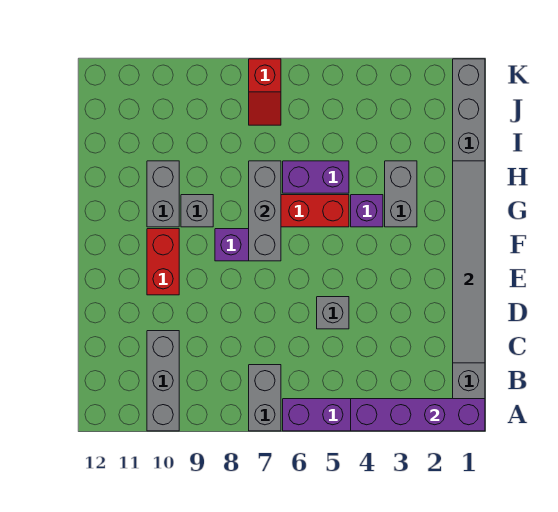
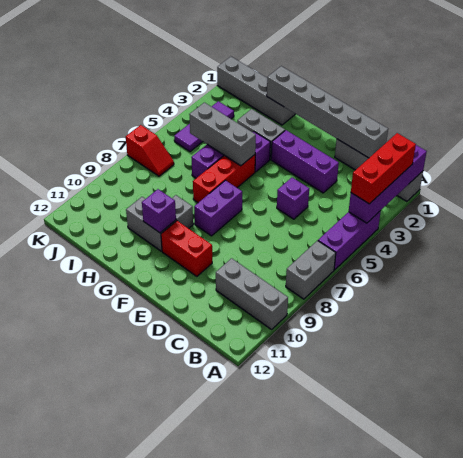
none -> red 1x3 brick [351,133,416,204]
grey 1x2 brick [249,365,281,431] -> grey 1x2 brick turned to [286,241,336,299]
grey 1x6 tile [453,161,485,363] -> grey 1x6 brick [267,66,388,158]
none -> purple 1x3 brick [271,130,339,193]
grey 1x1 brick [317,297,349,329] -> purple 1x1 brick [277,178,309,219]
grey 1x3 brick [249,161,281,261] -> grey 1x3 brick moved to [189,102,256,166]
none -> purple 1x1 brick [142,189,176,233]
none -> purple 1x3 tile [174,101,234,152]

